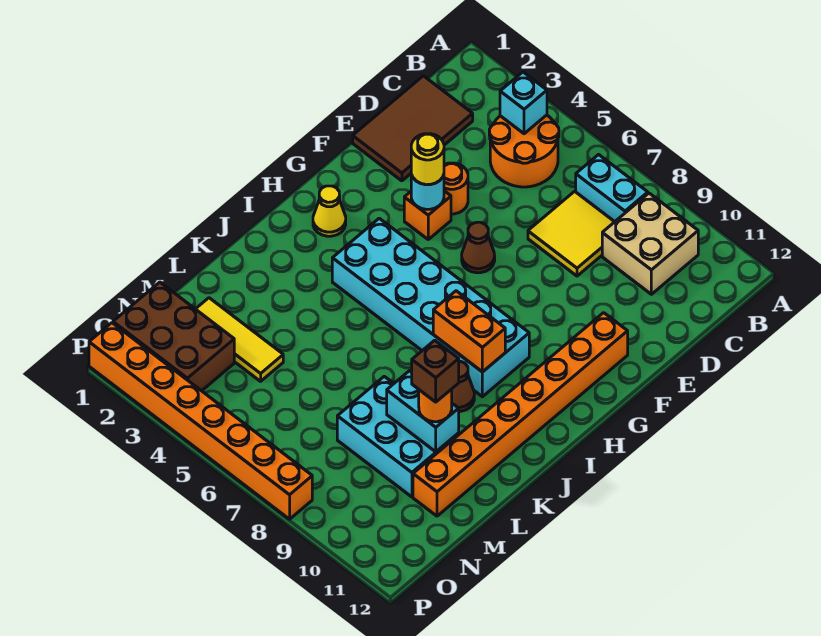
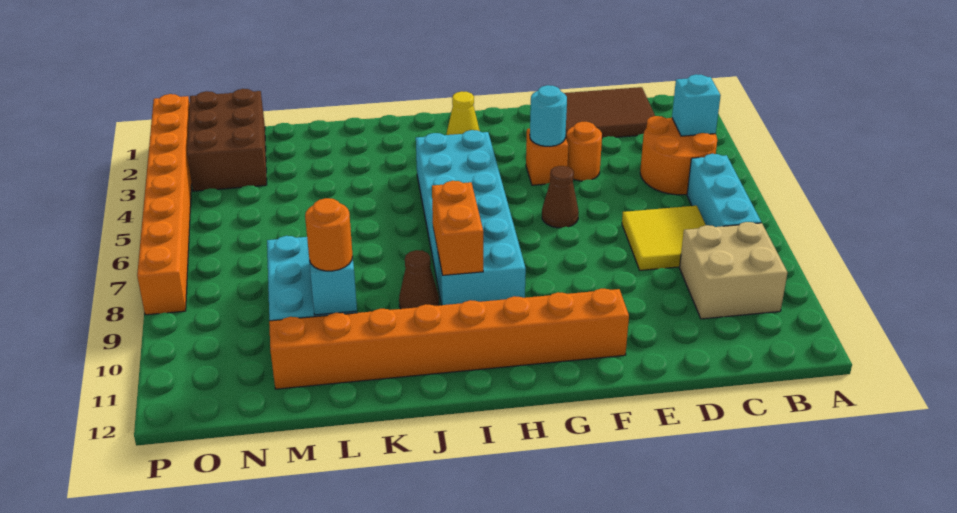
cyan 1x2 brick [576,155,648,222] -> cyan 1x3 brick [687,154,761,227]
yellow 1x1 round brick [411,134,444,185] -> none
brown 1x1 brick [412,340,459,402] -> none
yellow 1x3 tile [196,298,283,381] -> none

